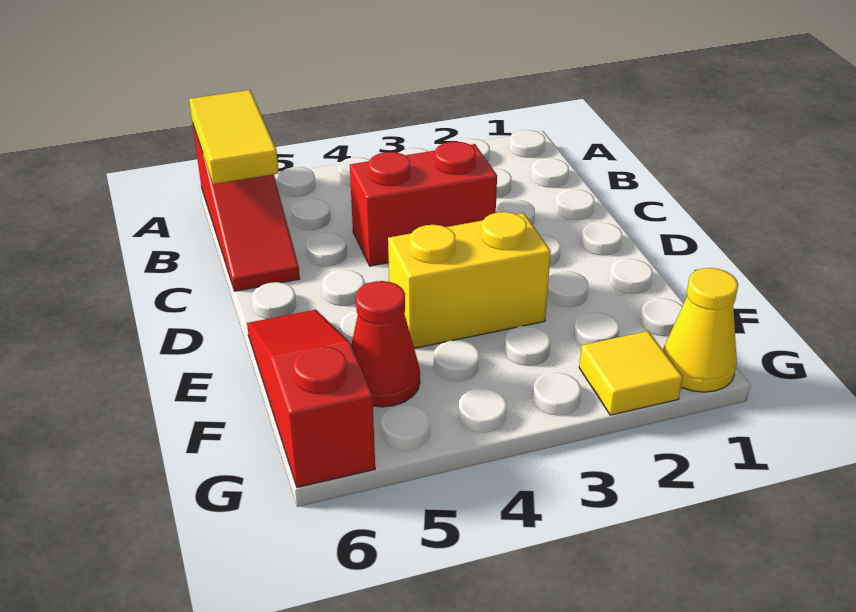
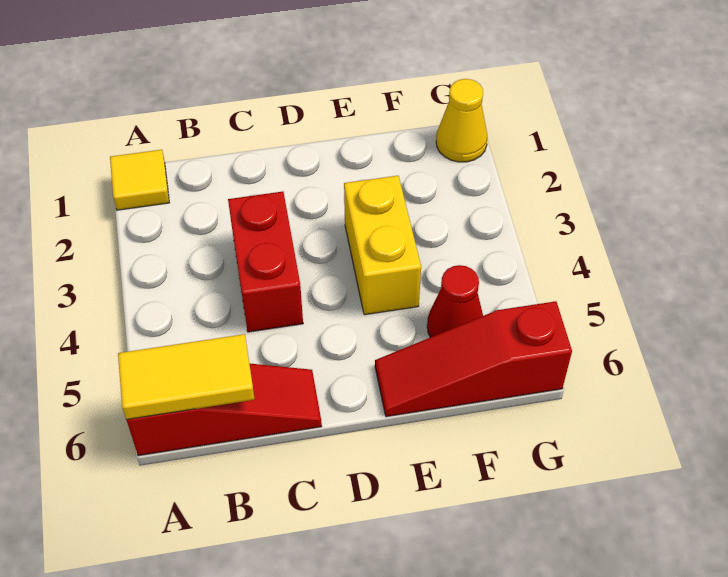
yellow 1x1 tile [579,331,683,415] -> yellow 1x1 tile moved to [110,150,169,210]

